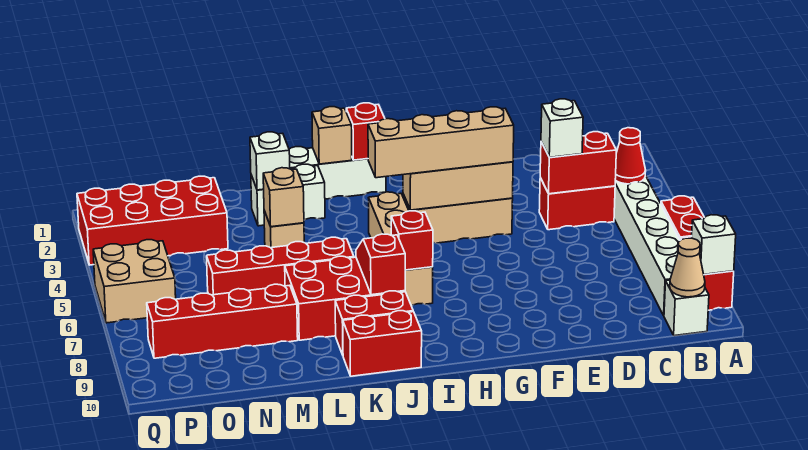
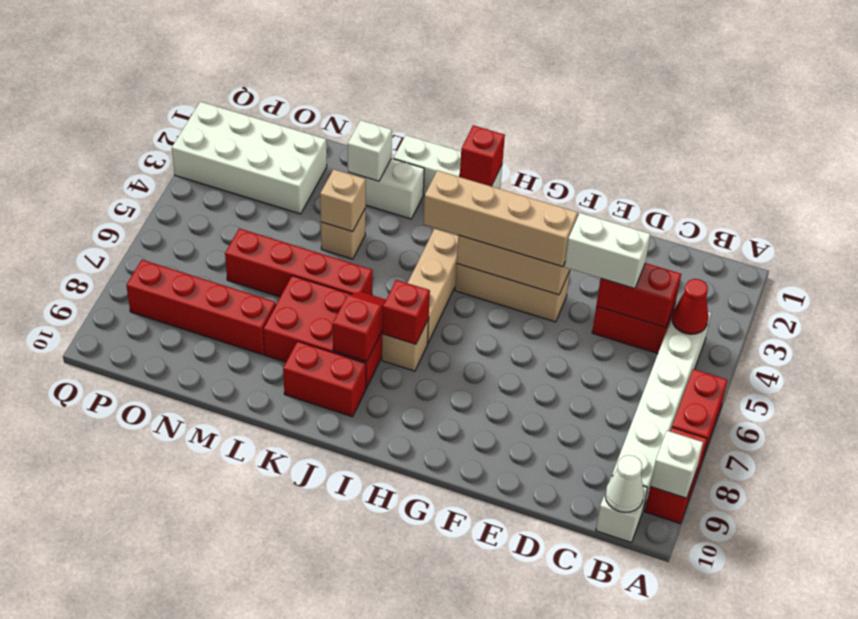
tan 1x1 cone [670,238,705,297] -> white 1x1 cone [605,455,644,512]
white 1x1 brick [541,99,583,157] -> white 1x2 brick [565,213,650,289]
tan 1x1 brick [312,107,352,164] -> none
red 1x2 brick [343,311,422,376] -> none
red 2x4 brick [77,176,228,265] -> white 2x4 brick [172,102,327,214]
tan 2x2 brick [93,240,176,323] -> none

